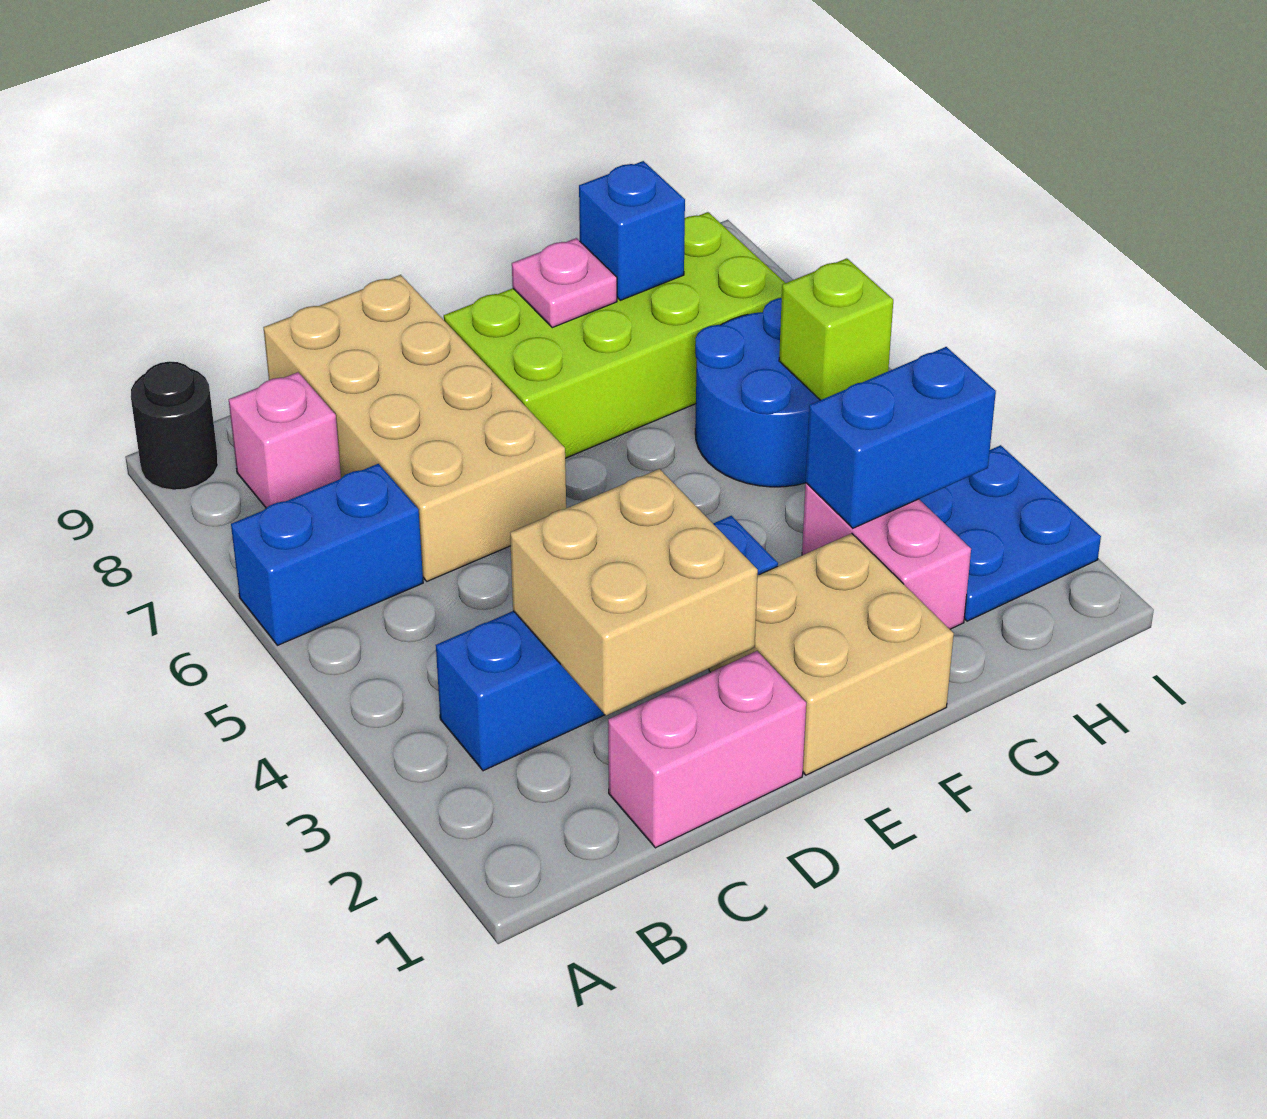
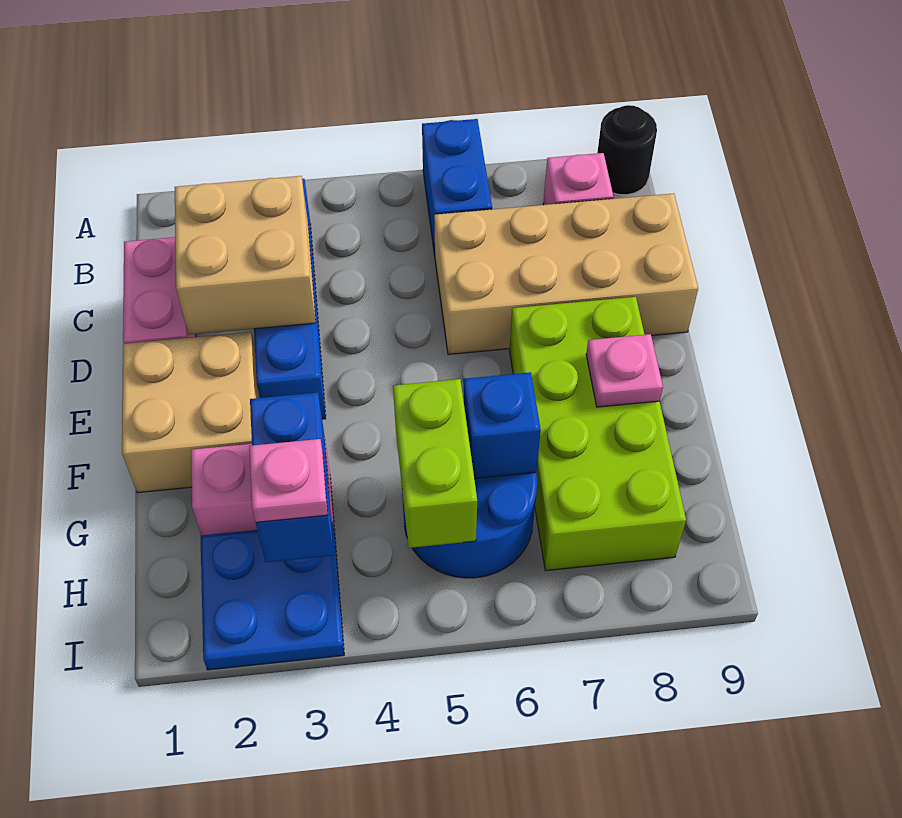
blue 1x1 brick [579,161,685,300] -> blue 1x1 brick moved to [464,372,541,479]
none -> pink 1x1 plate [249,439,327,522]
lime 1x1 brick [779,258,893,400] -> lime 1x2 brick [393,379,477,548]

